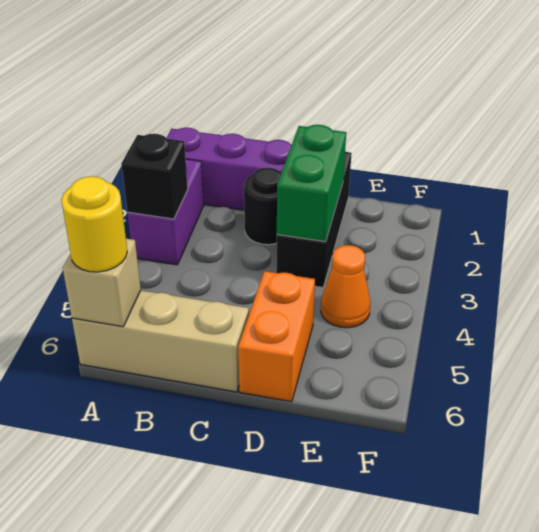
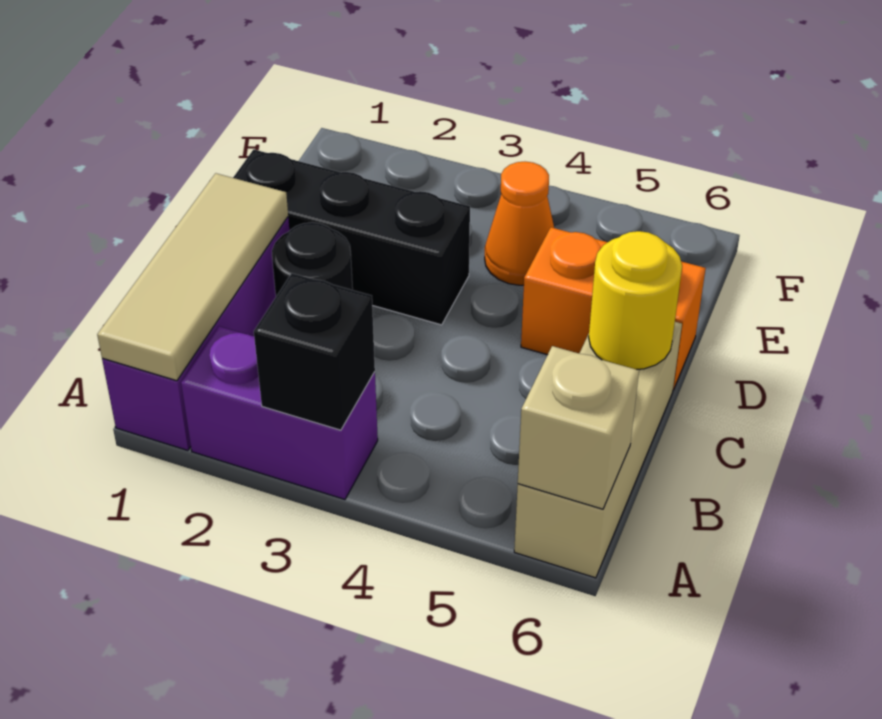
none -> tan 1x3 tile [97,173,288,381]
yellow 1x1 round brick [61,176,127,272] -> yellow 1x1 round brick moved to [589,231,682,369]
green 1x2 brick [277,125,346,242] -> none

